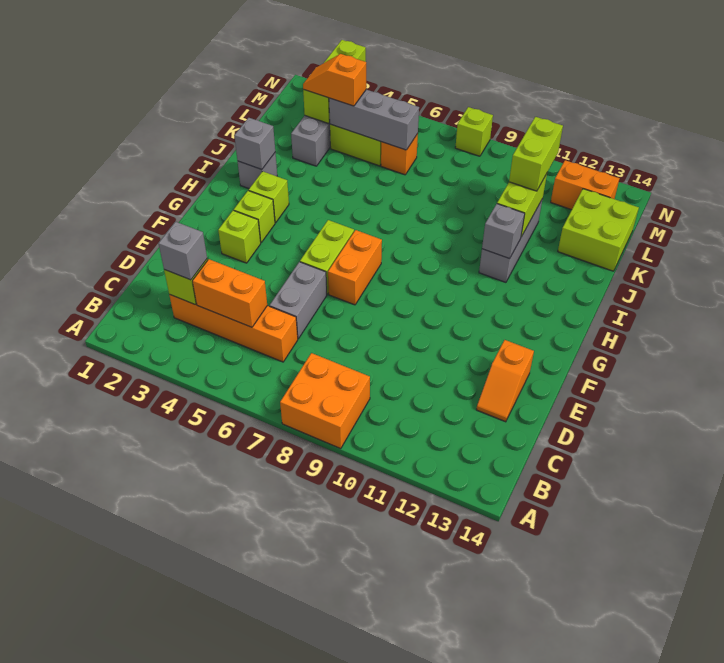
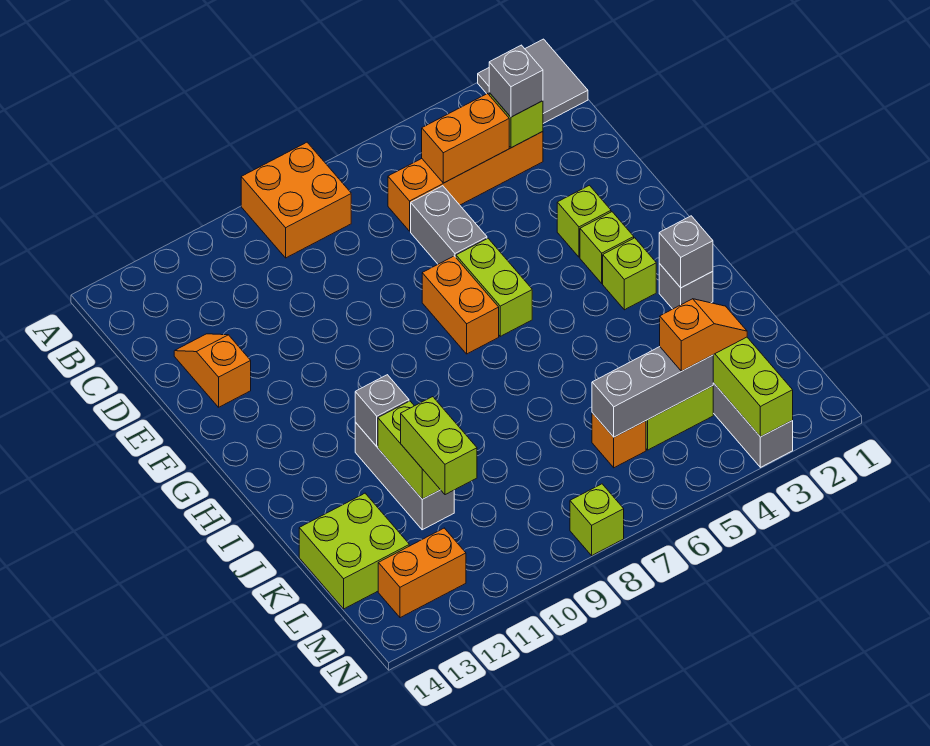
none -> grey 2x2 tile [478,39,588,123]

